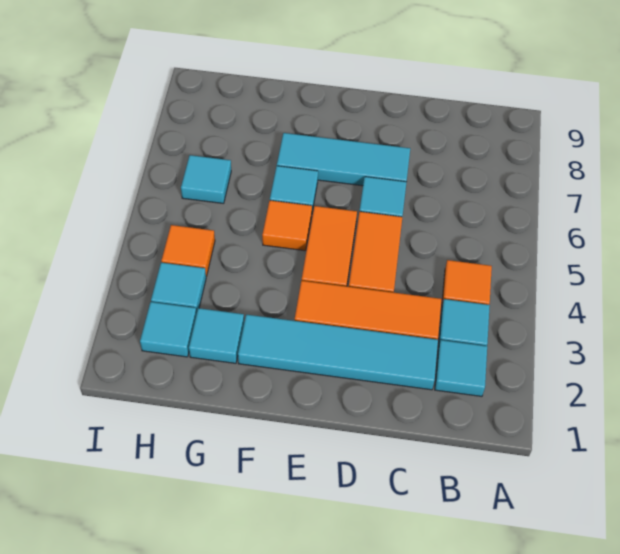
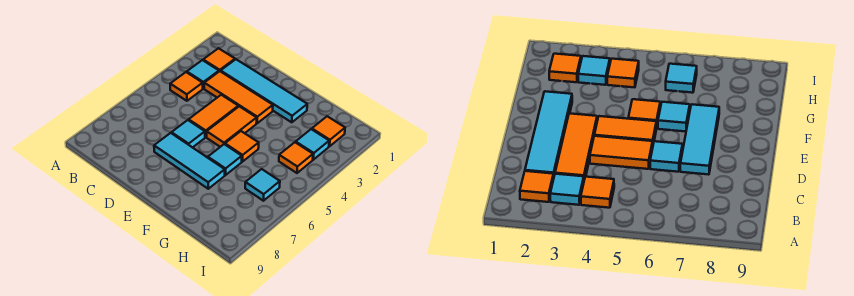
cyan 1x1 tile [435,340,487,396] -> orange 1x1 tile [203,48,235,71]
cyan 1x1 tile [189,308,244,363] -> none
cyan 1x1 tile [140,302,197,357] -> orange 1x1 tile [312,116,345,146]

